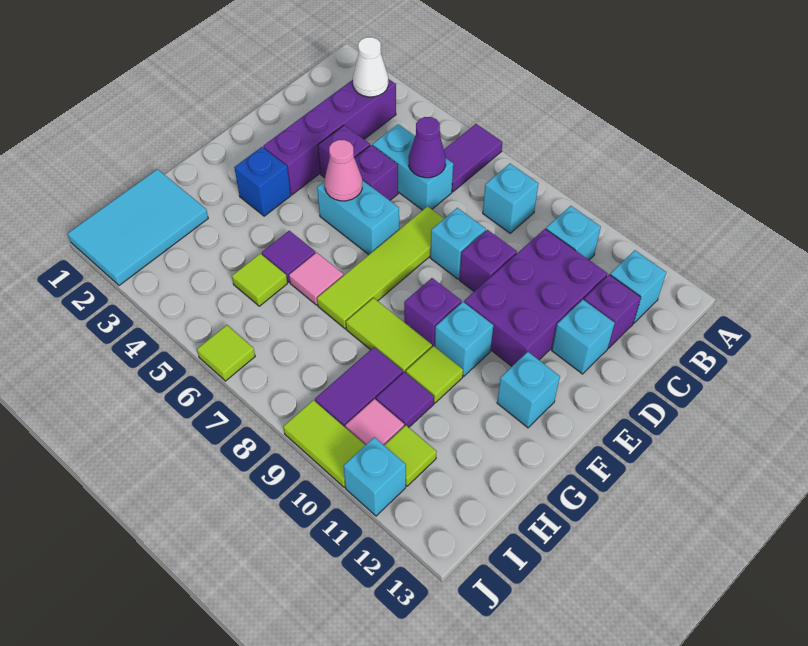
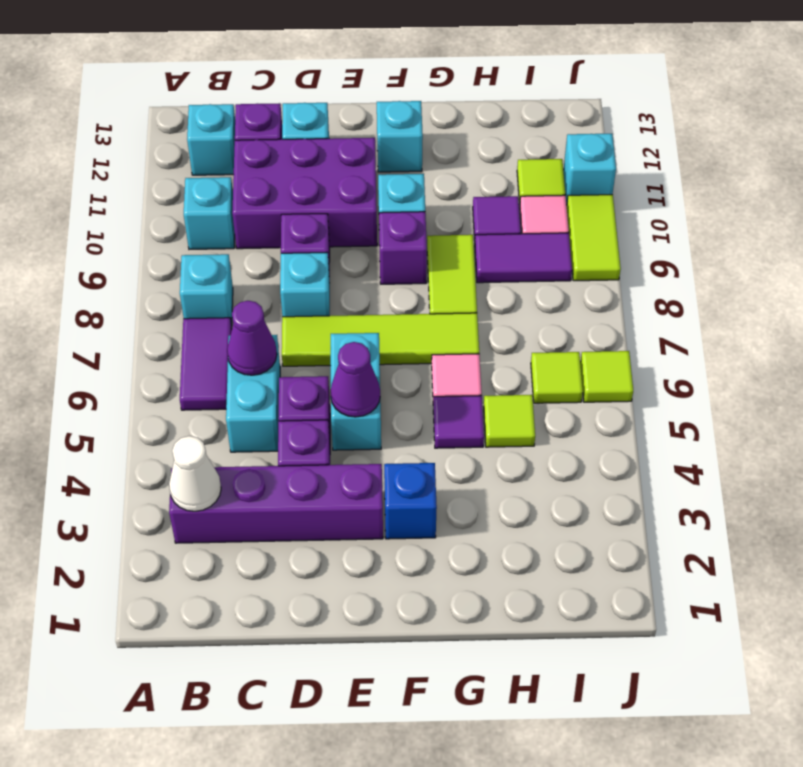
purple 1x2 tile [444,124,502,192] -> purple 1x2 tile turned to [180,318,232,410]
pink 1x1 cone [325,140,362,201] -> purple 1x1 cone [331,342,380,417]
lime 1x1 tile [406,346,463,403] -> lime 1x1 tile moved to [531,352,583,403]
cyan 2x3 tile [68,169,208,285] -> none

